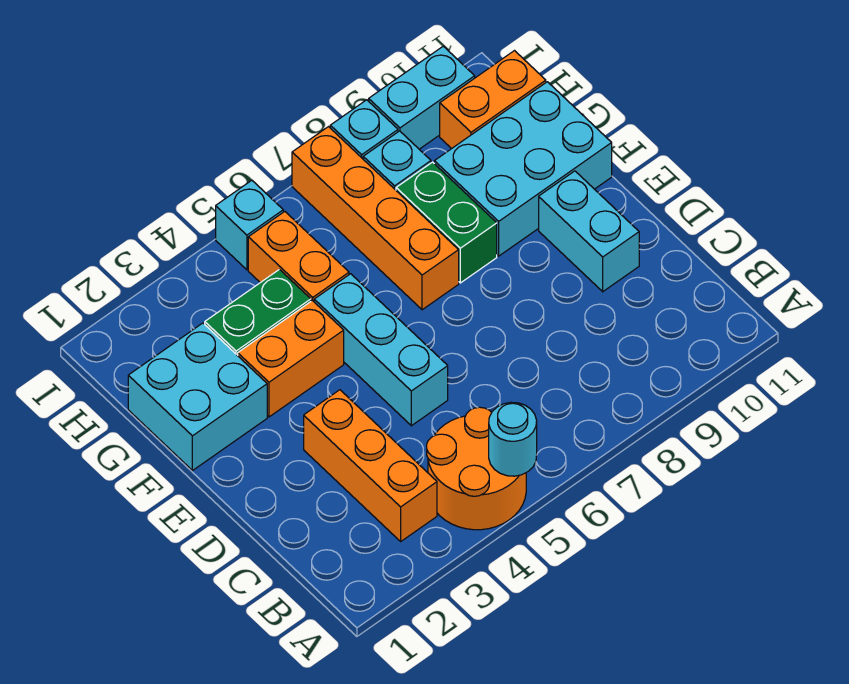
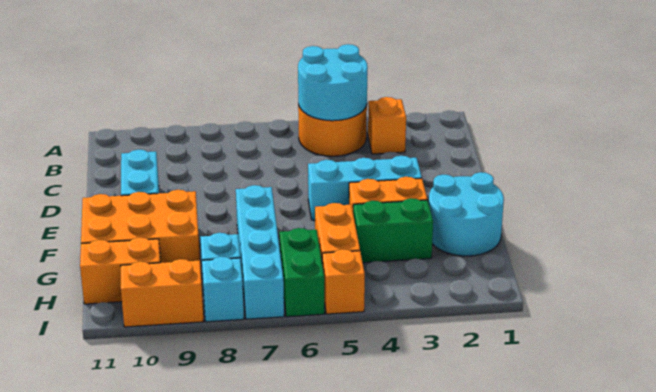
cyan 1x1 round brick [489,402,537,476] -> cyan 2x2 round brick [298,44,368,121]
orange 1x3 brick [304,390,437,541] -> orange 1x1 brick [368,97,406,154]
cyan 1x3 brick [314,274,448,426] -> cyan 1x3 brick turned to [308,156,422,220]
cyan 2x2 brick [128,323,267,471] -> cyan 2x2 round brick [429,172,504,256]
orange 1x4 brick [292,127,459,310] -> cyan 1x4 brick [236,185,284,319]
green 1x2 brick [396,162,497,283] -> green 1x2 brick moved to [279,228,324,317]
cyan 2x3 brick [434,82,612,256] -> orange 2x3 brick [81,190,200,263]
cyan 1x1 brick [216,180,283,270] -> orange 1x1 brick [322,249,365,314]
cyan 1x2 brick [369,46,475,149] -> orange 1x2 brick [121,259,204,327]

